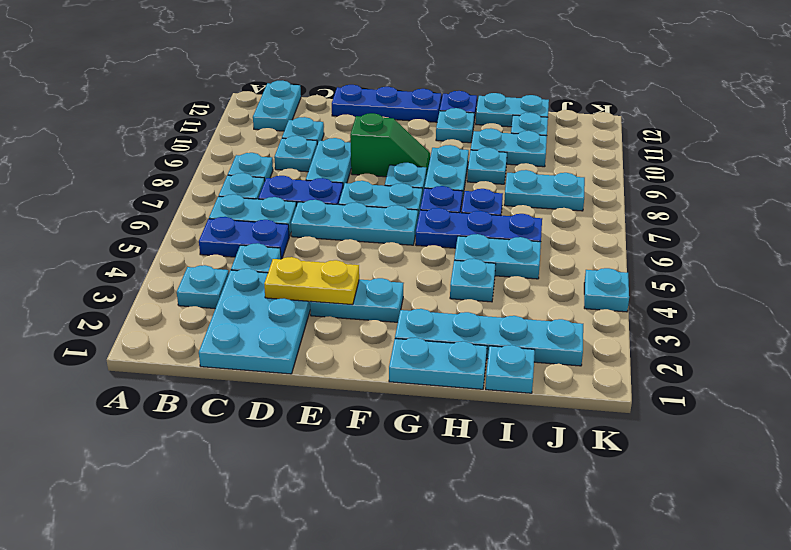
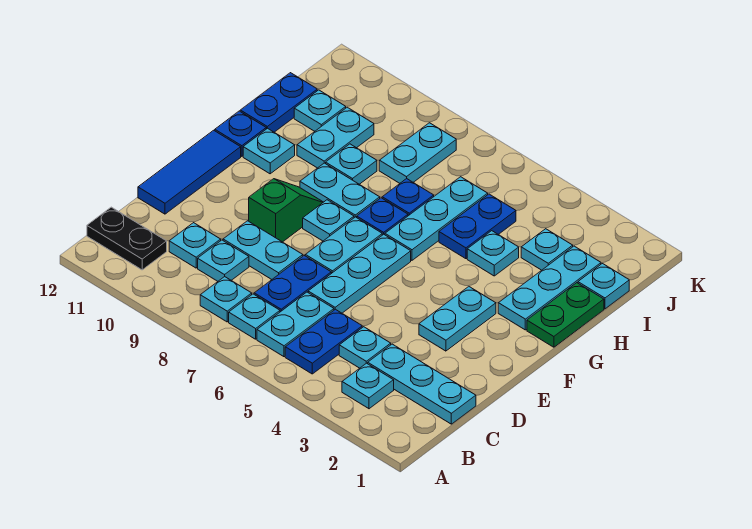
cyan 1x2 plate [253,81,301,131] -> black 1x2 plate [87,207,167,270]
cyan 2x3 plate [199,269,310,374] -> cyan 1x3 plate [368,344,476,424]
yellow 1x2 plate [264,257,359,305] -> none
blue 1x3 plate [332,85,441,122] -> blue 1x3 tile [138,130,241,214]
cyan 1x2 plate [389,338,487,389] -> green 1x2 plate [527,283,604,347]
cyan 1x4 plate [395,309,583,366] -> cyan 1x3 plate [498,246,601,330]
blue 1x3 plate [416,208,542,248] -> cyan 1x3 plate [385,177,488,260]
cyan 1x2 plate [454,234,541,279] -> blue 1x2 plate [439,194,516,259]
cyan 1x2 plate [476,93,549,127] -> blue 1x2 plate [240,73,317,132]
cyan 1x1 plate [584,268,629,312] -> cyan 1x1 plate moved to [521,229,573,270]

